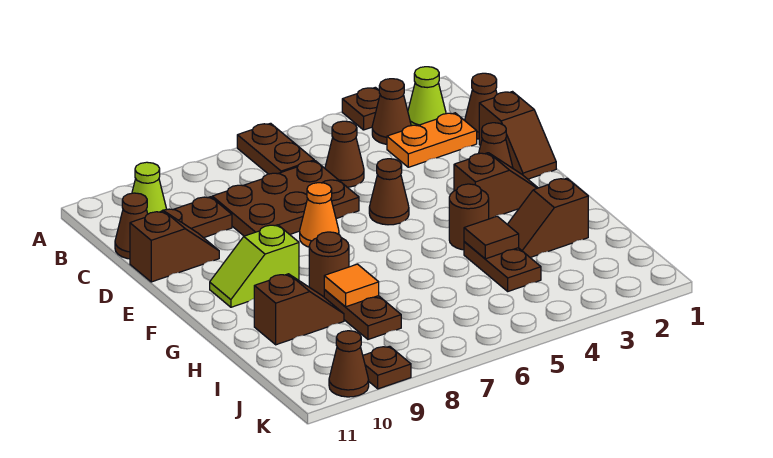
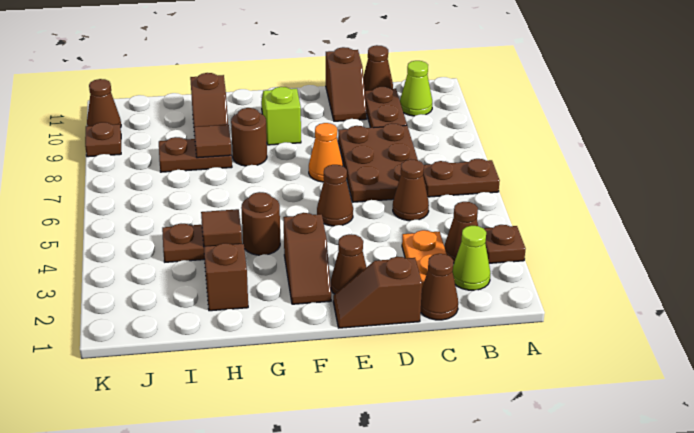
orange 1x1 tile [324,264,379,307] -> brown 1x1 tile [194,125,232,158]

